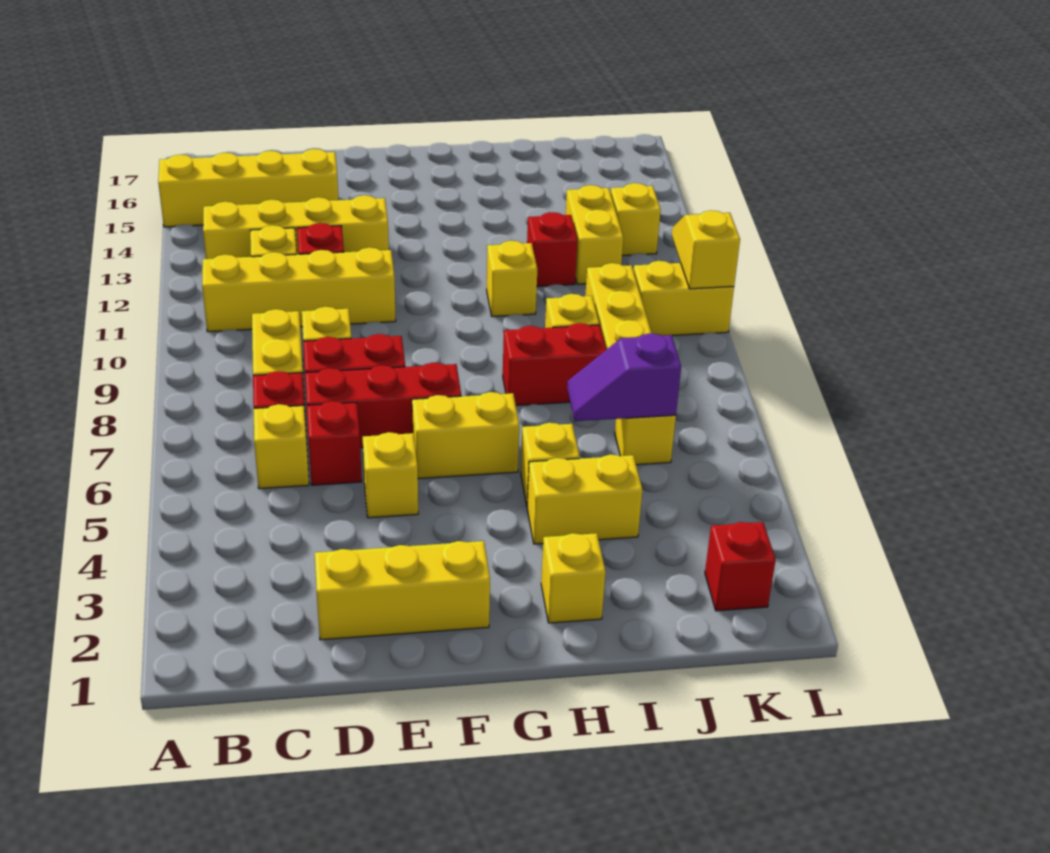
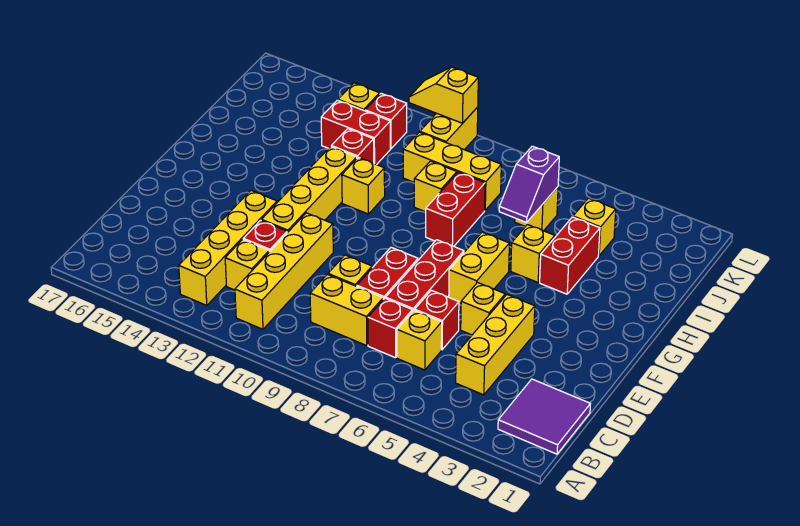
yellow 1x4 brick [158,149,338,227] -> yellow 1x4 brick moved to [261,146,357,233]
none -> purple 2x2 tile [498,379,590,454]
yellow 1x3 brick [315,541,490,640] -> yellow 1x3 brick moved to [456,295,535,395]
yellow 1x1 brick [541,533,606,623] -> yellow 1x1 brick moved to [573,198,616,256]
yellow 1x2 brick [527,454,642,544] -> red 1x2 brick [540,217,600,294]
yellow 1x2 brick [566,185,623,284] -> red 1x2 brick [321,100,390,165]
red 1x1 brick [705,522,776,611] -> red 1x1 brick moved to [365,93,407,149]

